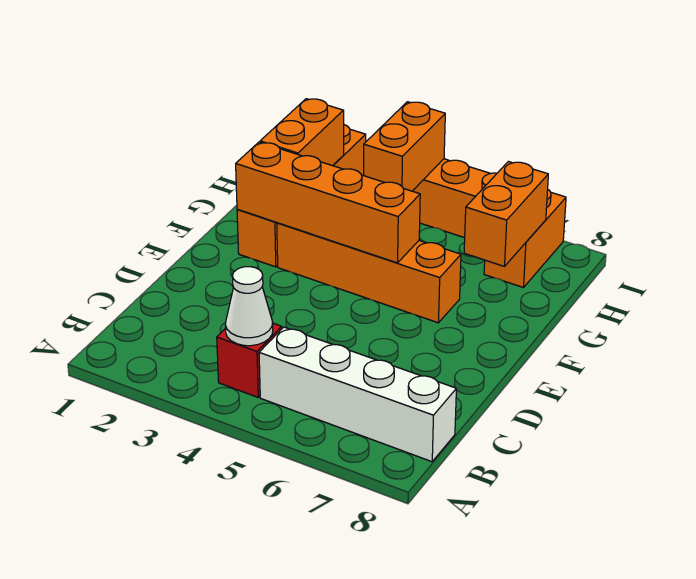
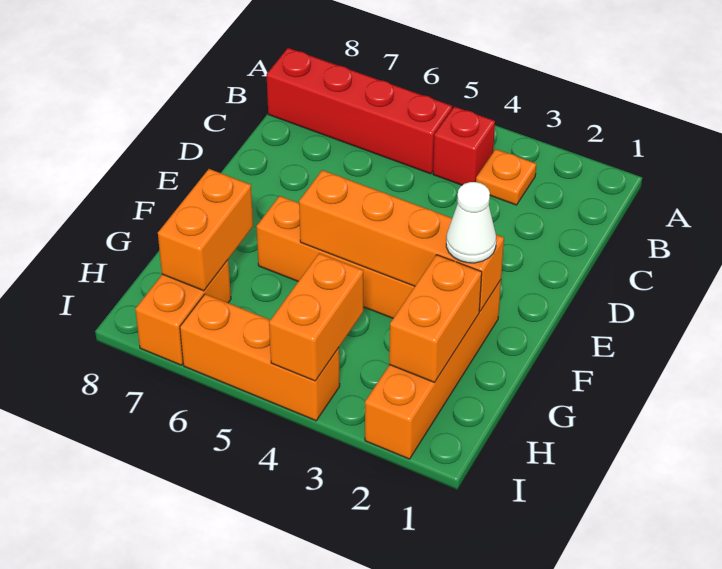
none -> orange 1x1 plate [476,149,536,205]
white 1x1 cone [225,267,273,346] -> white 1x1 cone moved to [446,182,496,263]
white 1x4 brick [259,327,456,462] -> red 1x4 brick [266,48,452,174]

